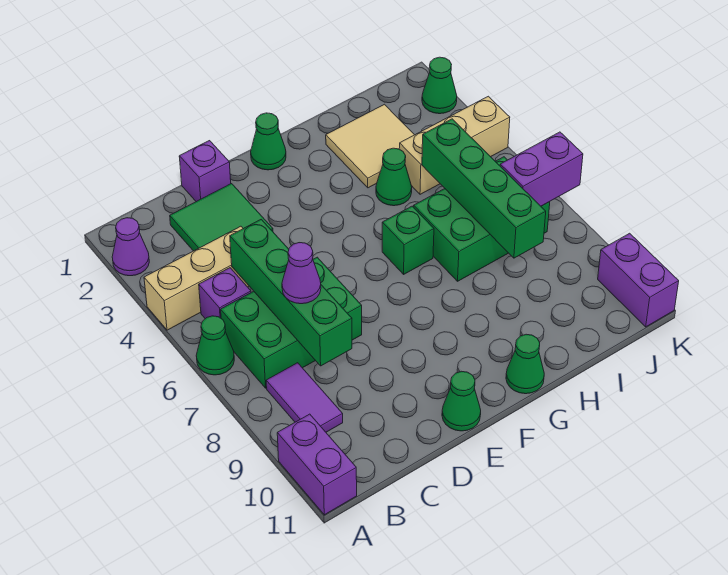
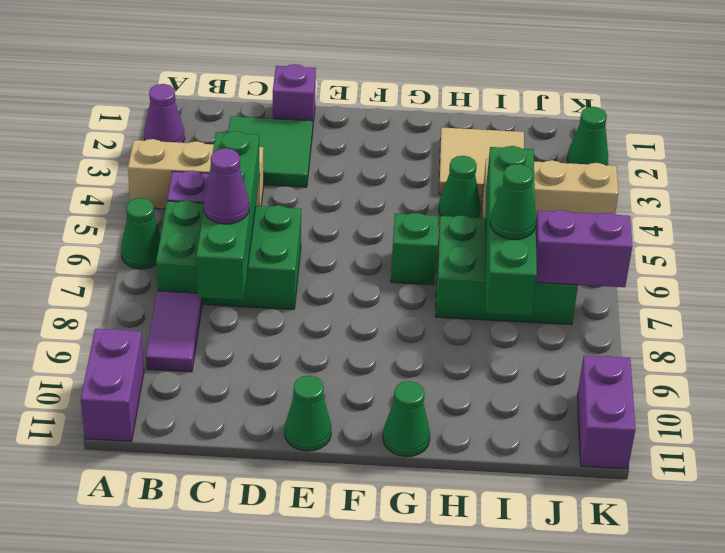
green 1x1 cone [251,113,286,170] -> green 1x1 cone moved to [490,164,536,240]

